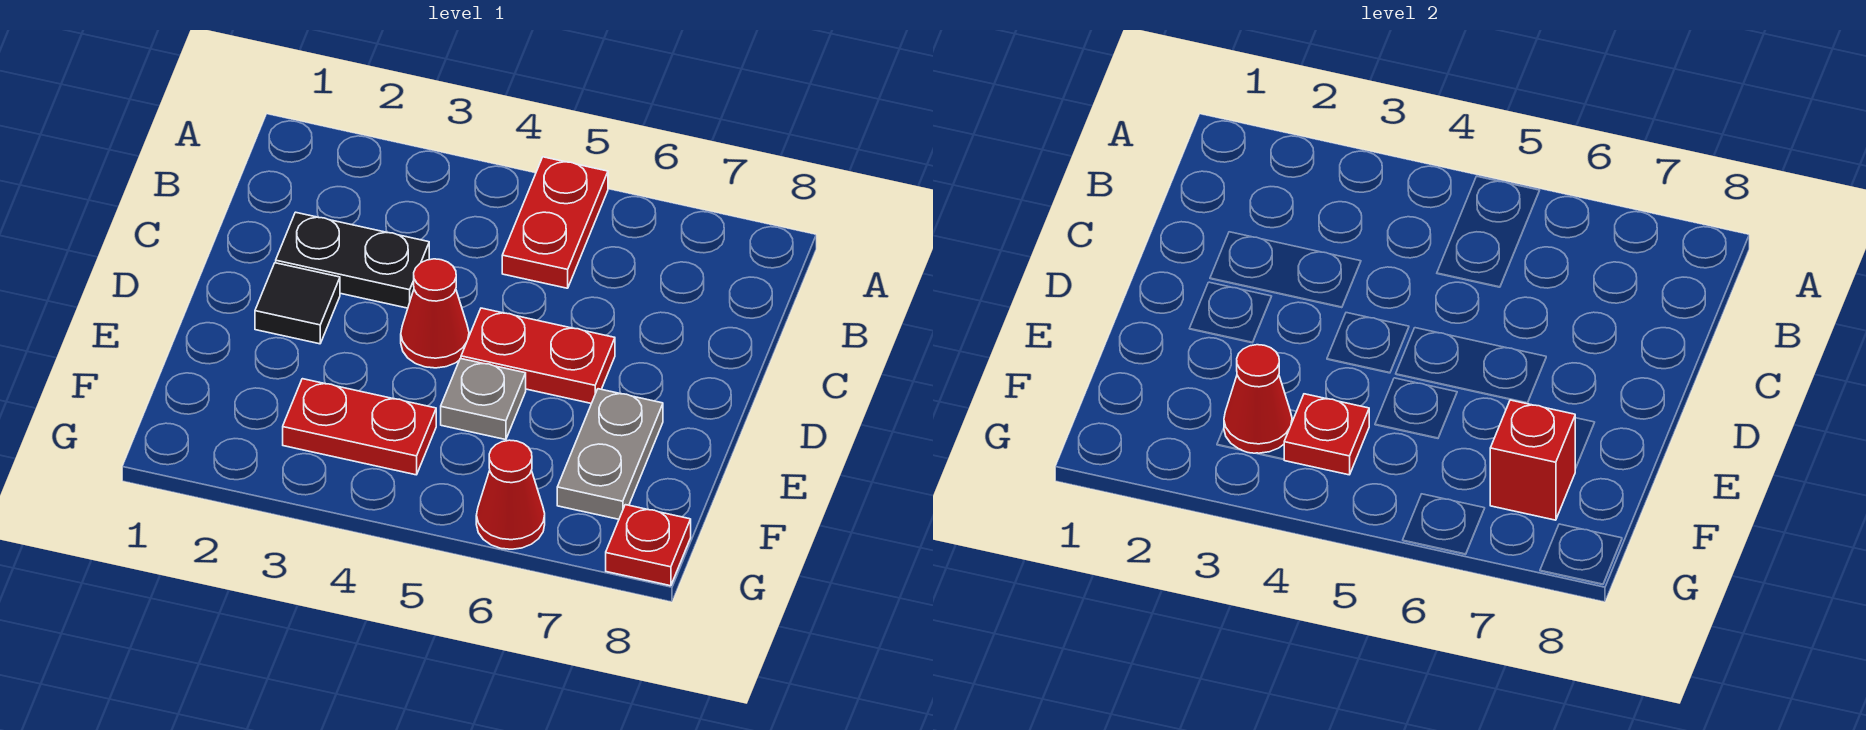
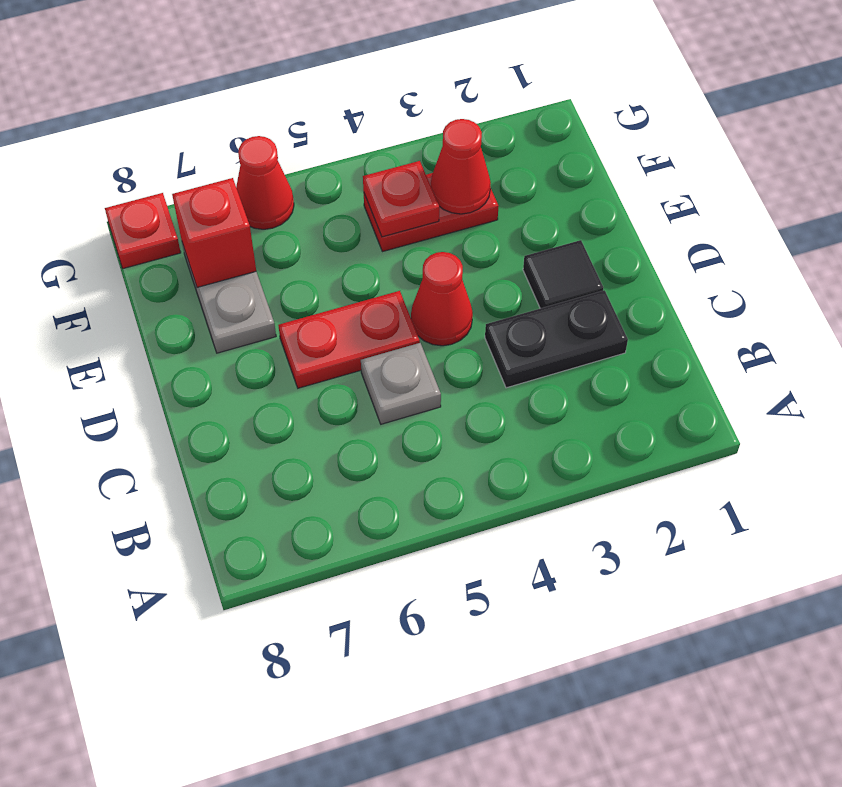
red 1x2 plate [502,157,608,288] -> none
grey 1x1 plate [441,358,526,440] -> grey 1x1 plate moved to [361,343,441,424]

